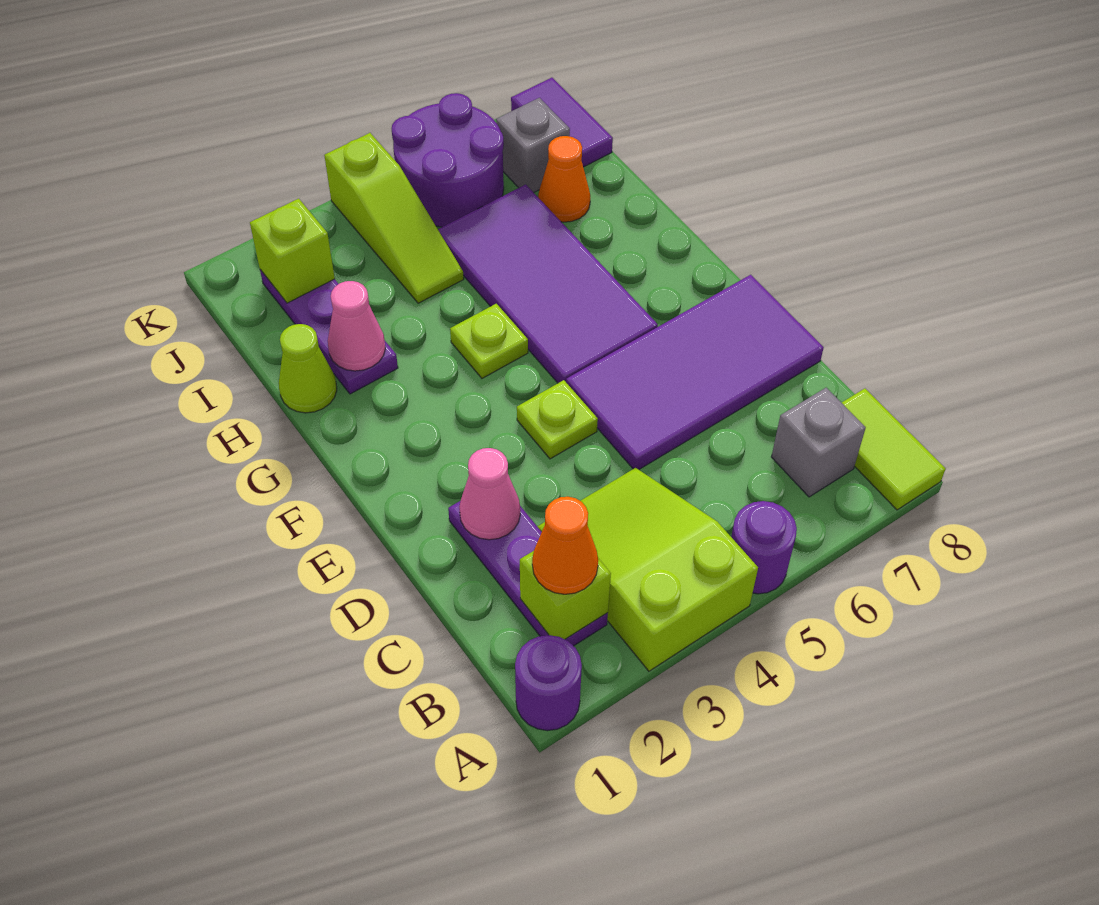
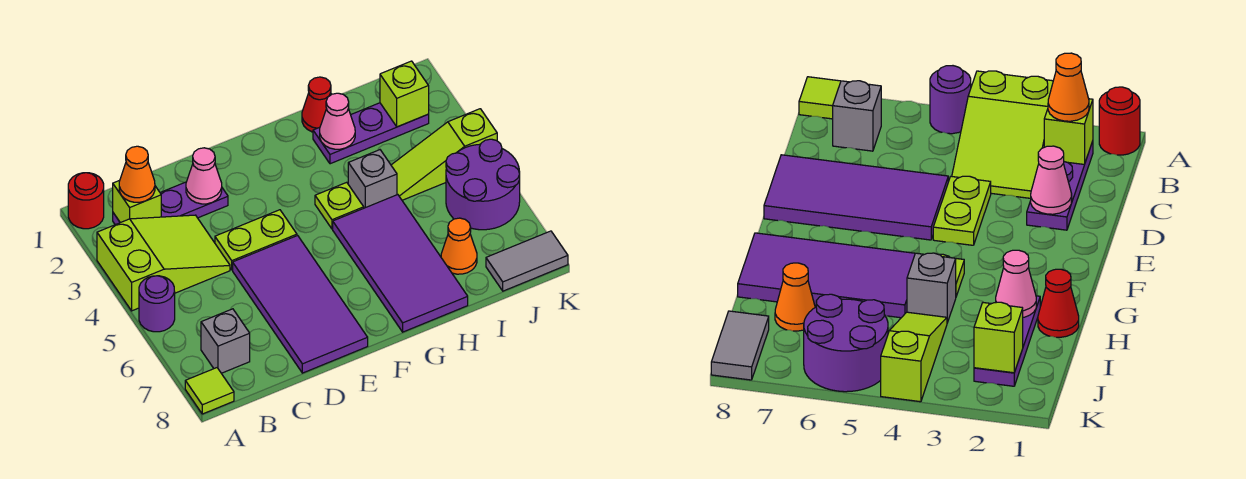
purple 1x1 round brick [515,635,582,731] -> red 1x1 round brick [68,173,104,229]
lime 1x2 tile [842,389,946,510] -> lime 1x1 tile [185,368,234,414]
lime 1x1 plate [517,380,598,459] -> lime 1x2 plate [215,210,297,270]
purple 2x4 tile [438,184,658,383] -> purple 2x4 tile turned to [333,195,468,332]
lime 1x1 cone [279,324,337,413] -> red 1x1 cone [302,77,331,132]
grey 1x1 brick [496,98,570,193] -> grey 1x1 brick moved to [348,150,397,208]
purple 1x2 tile [511,78,613,167] -> grey 1x2 tile [486,231,568,291]

